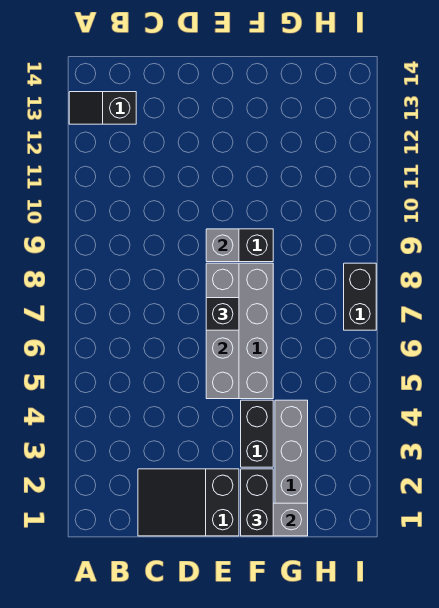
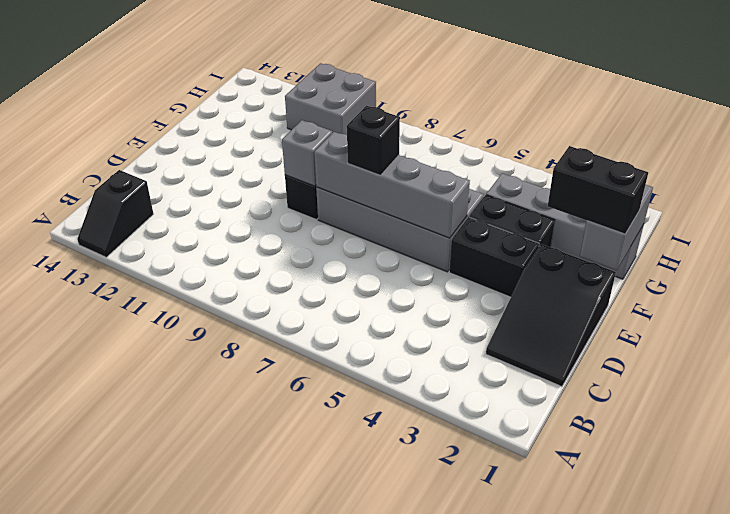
none -> grey 2x2 brick [285,63,376,135]
black 1x2 brick [344,263,376,330] -> black 1x2 brick moved to [449,217,539,297]

